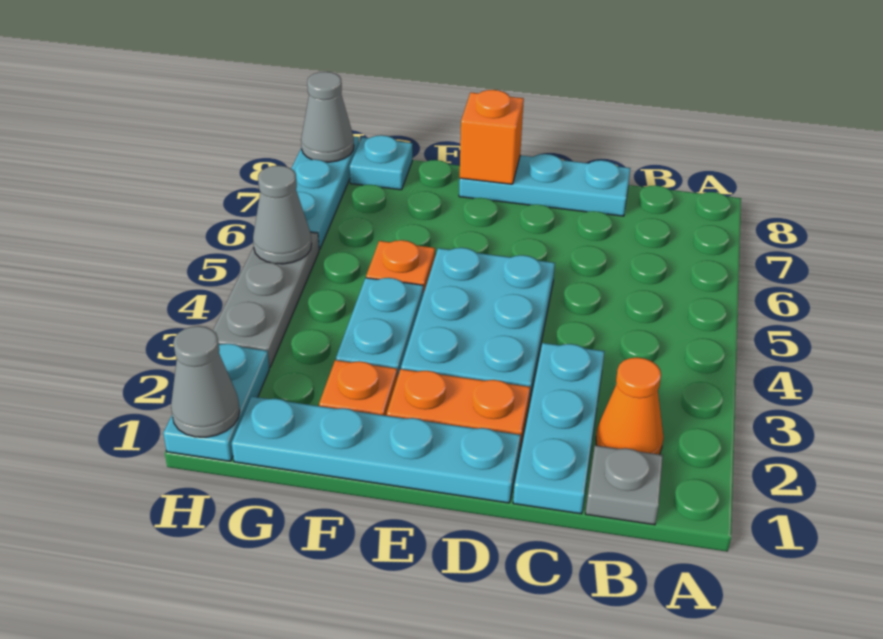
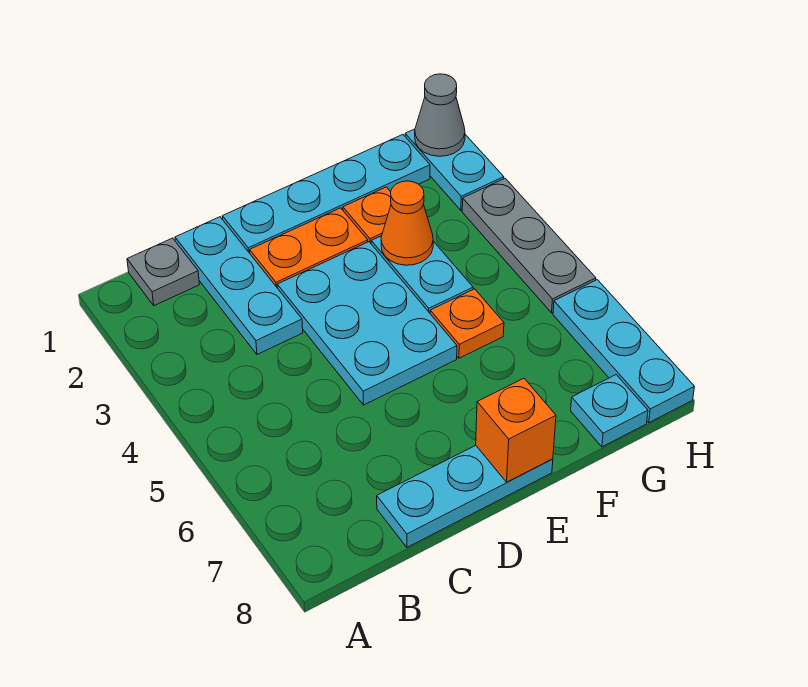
orange 1x1 cone [596,357,663,454] -> orange 1x1 cone moved to [381,181,433,265]
grey 1x1 cone [253,165,312,264] -> none
grey 1x1 cone [301,72,354,162] -> none

